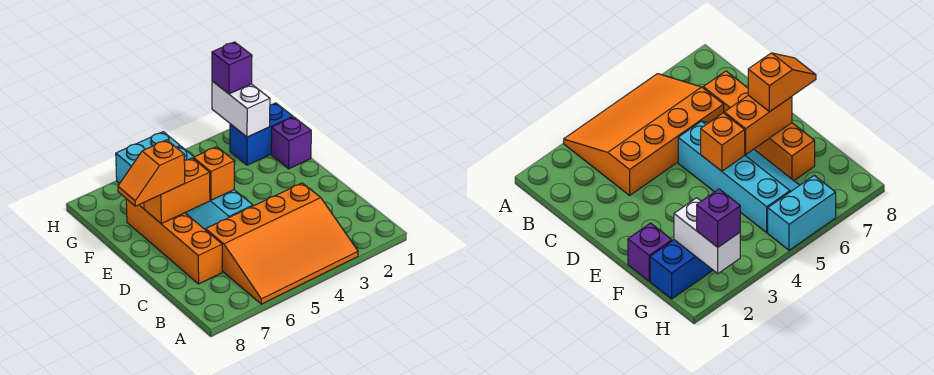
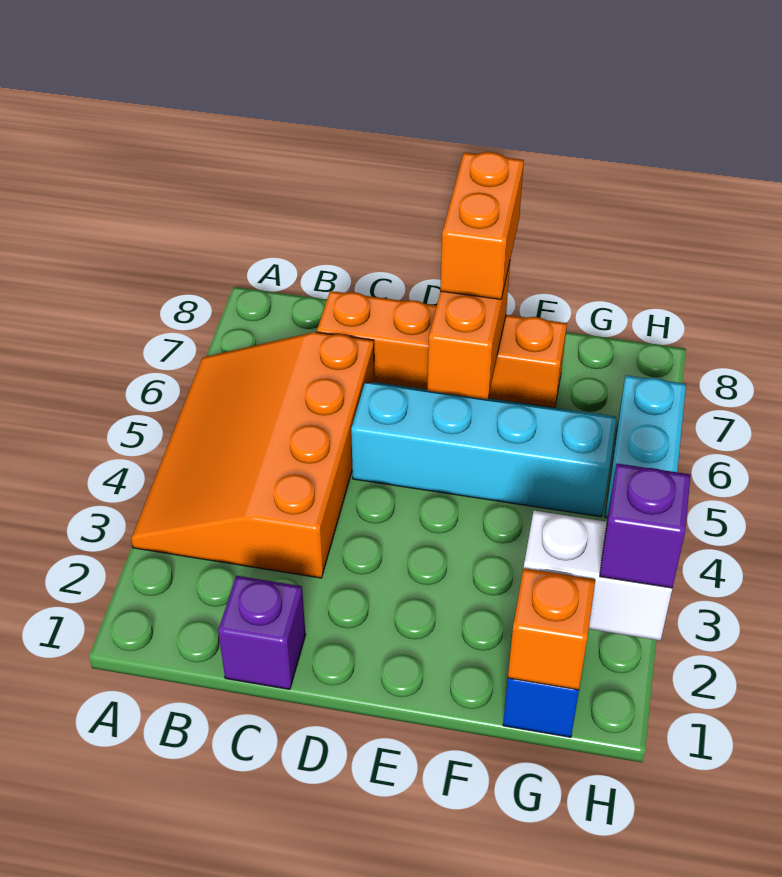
orange 1x1 brick [193,147,234,200] -> orange 1x1 brick moved to [508,568,595,690]
orange 1x2 slope [118,140,185,206] -> orange 1x2 brick [440,152,524,299]
purple 1x1 brick [271,117,311,169] -> purple 1x1 brick moved to [218,576,305,689]

